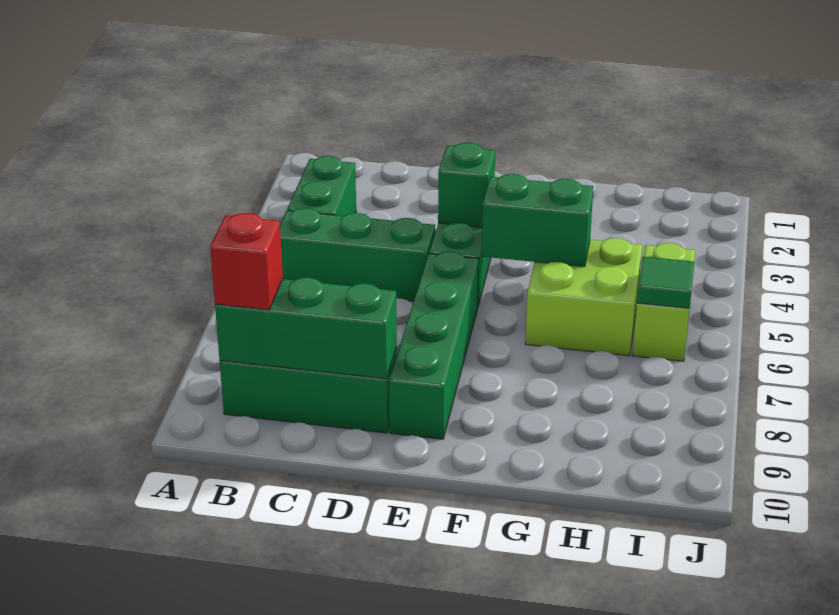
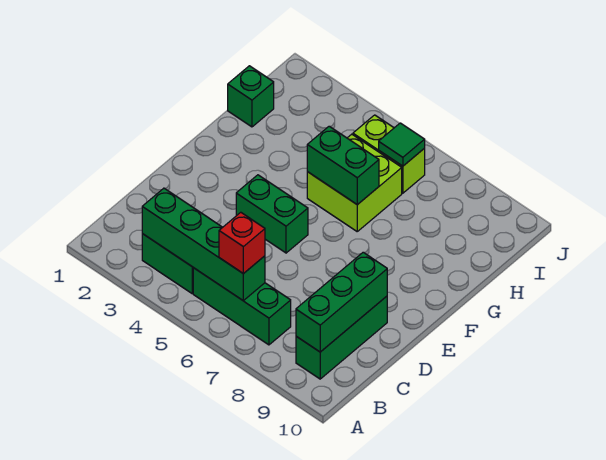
green 1x3 brick [280,208,435,301] -> green 1x3 brick turned to [193,268,291,345]
red 1x1 brick [210,213,283,310] -> red 1x1 brick moved to [219,212,265,274]
green 1x1 brick [438,143,495,227] -> green 1x1 brick moved to [228,66,274,127]
green 1x4 brick [389,251,479,439] -> green 1x4 brick moved to [142,188,265,300]
green 1x2 brick [482,174,593,267] -> green 1x2 brick turned to [307,126,379,205]

